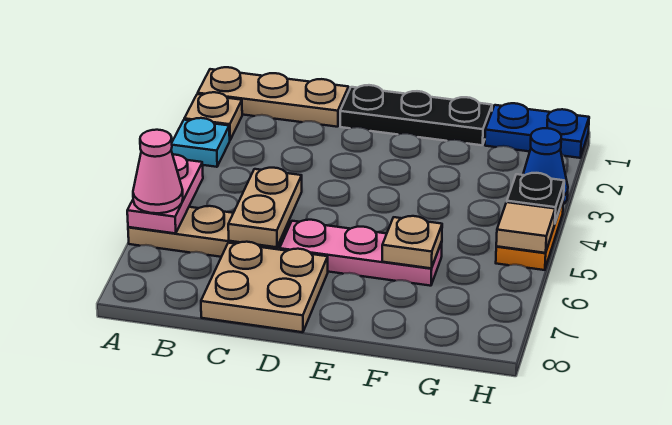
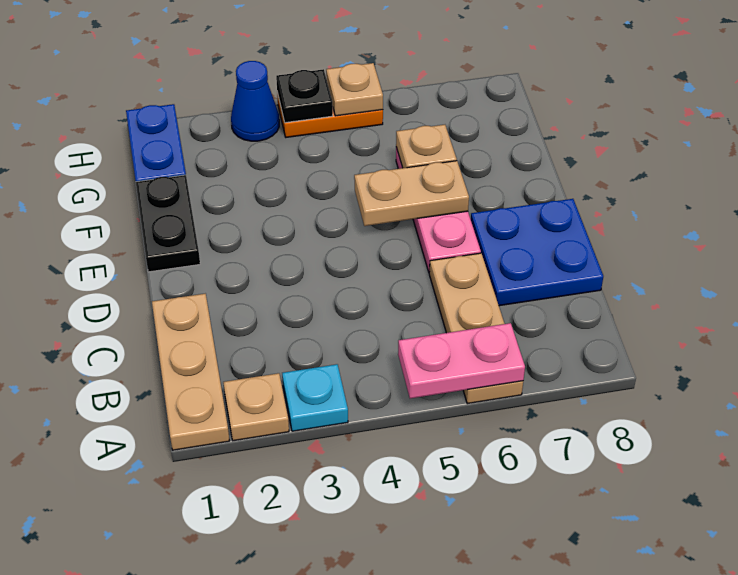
pink 1x1 cone [133,130,183,213] -> none
tan 1x2 plate [228,168,302,247] -> tan 1x2 plate moved to [354,161,469,226]
tan 2x2 plate [201,242,328,332] -> blue 2x2 plate [471,199,603,306]
black 1x3 plate [340,85,492,145] -> black 1x2 plate [136,175,200,272]
tan 1x1 tile [496,202,555,253] -> tan 1x1 plate [326,63,383,116]

